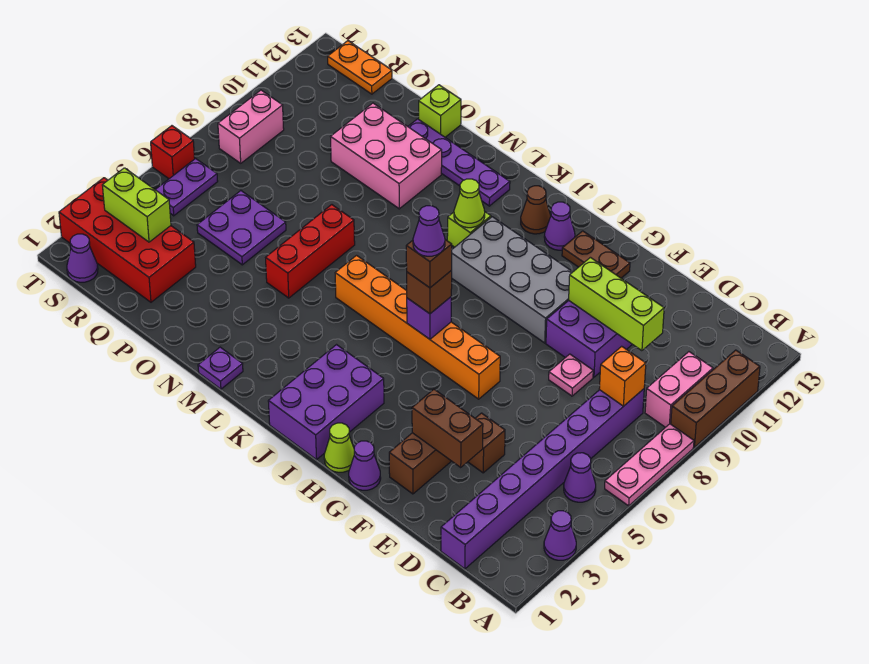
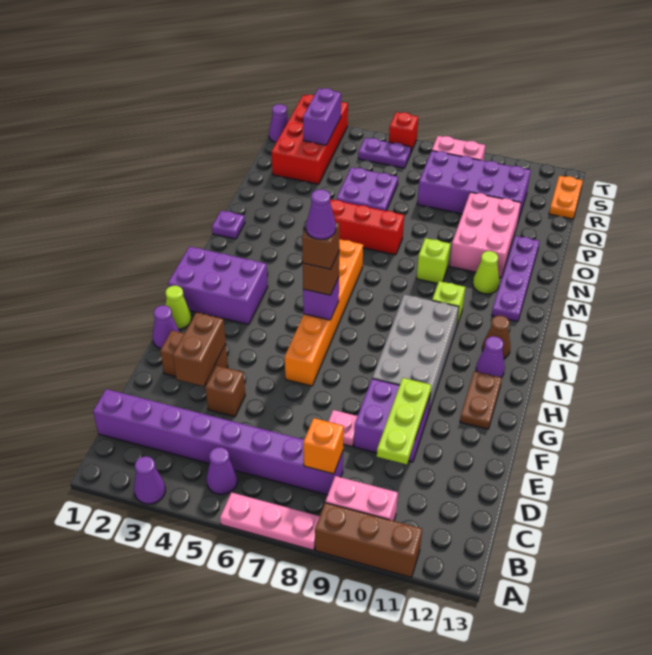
lime 1x3 brick [569,257,664,351] -> lime 1x3 plate [377,378,431,464]
lime 1x1 cone [454,179,485,228] -> lime 1x1 cone moved to [473,251,499,294]
lime 1x1 brick [419,85,461,137] -> lime 1x1 brick moved to [417,238,450,283]
none -> purple 2x4 brick [417,151,531,221]
lime 1x2 brick [102,168,171,242] -> purple 1x2 brick [303,88,341,145]

